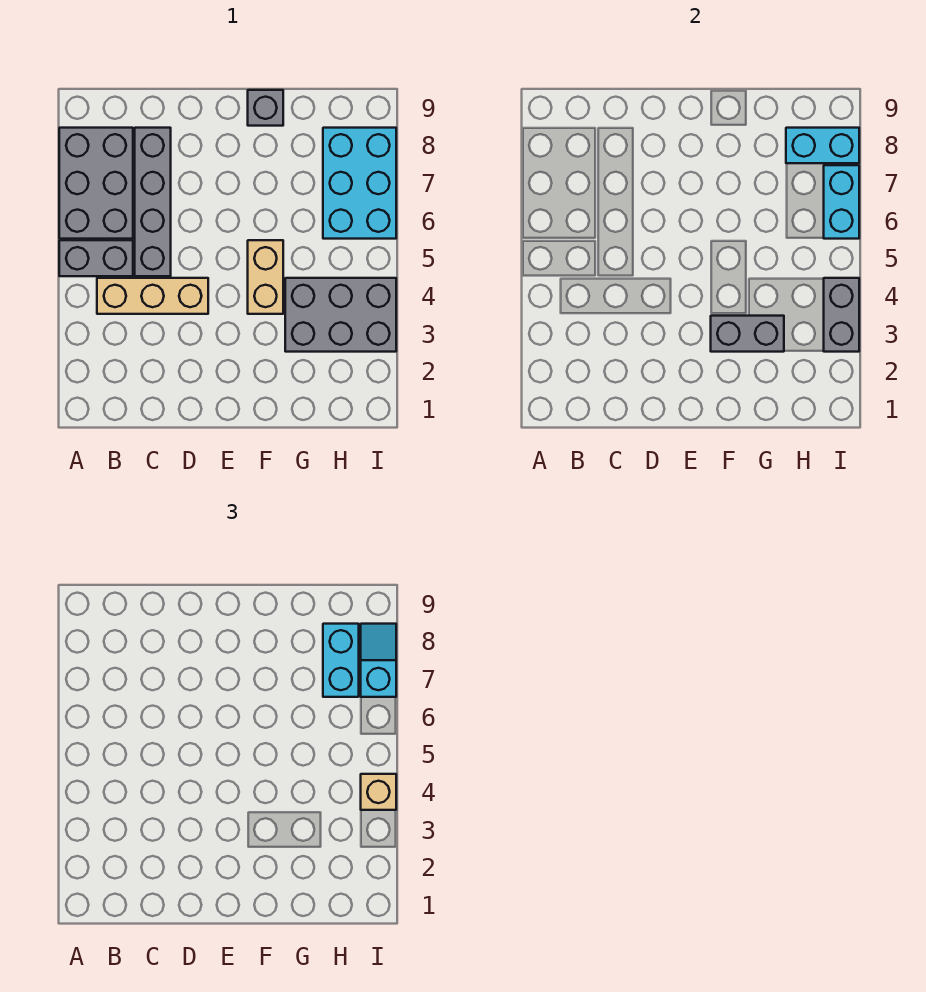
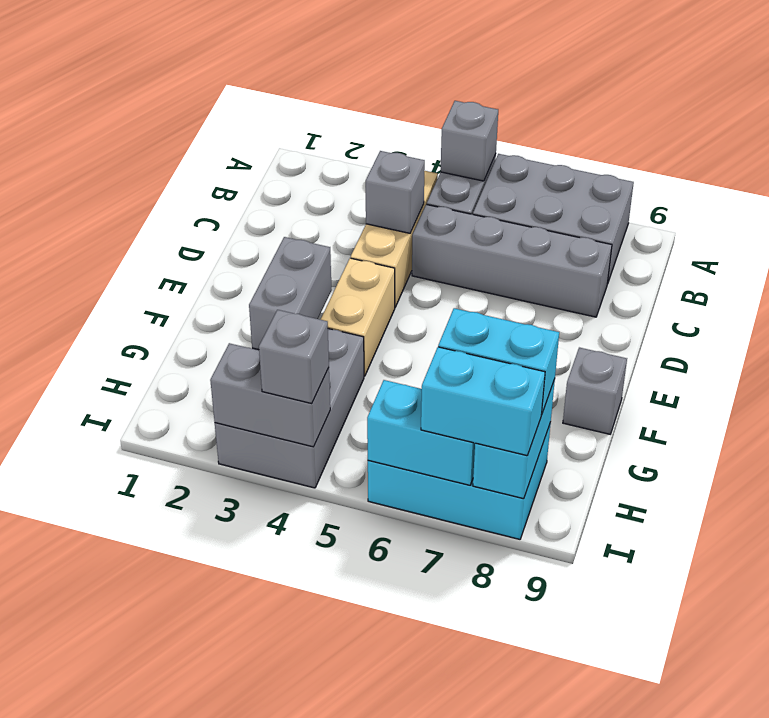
none -> grey 1x1 brick [441,101,498,181]
none -> grey 1x1 brick [366,151,425,233]
tan 1x2 brick [248,240,283,314] -> tan 1x2 brick turned to [320,258,395,376]
tan 1x1 brick [361,774,396,810] -> grey 1x1 brick [259,310,329,403]
cyan 1x2 slope [361,624,396,697] -> cyan 1x2 brick [421,347,545,456]

